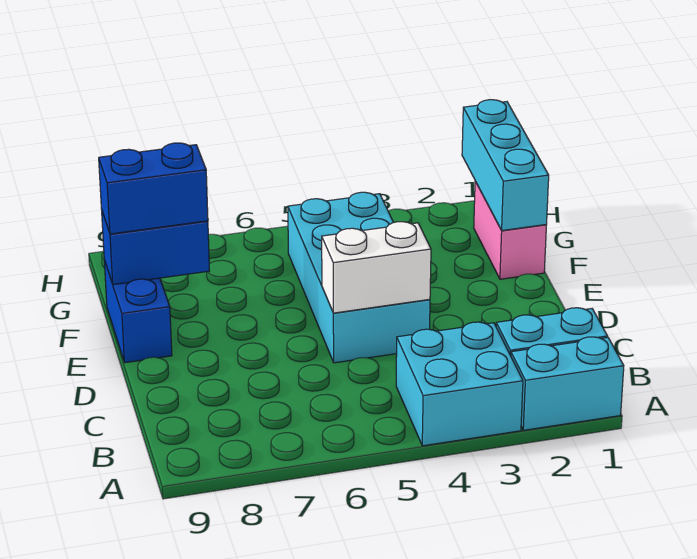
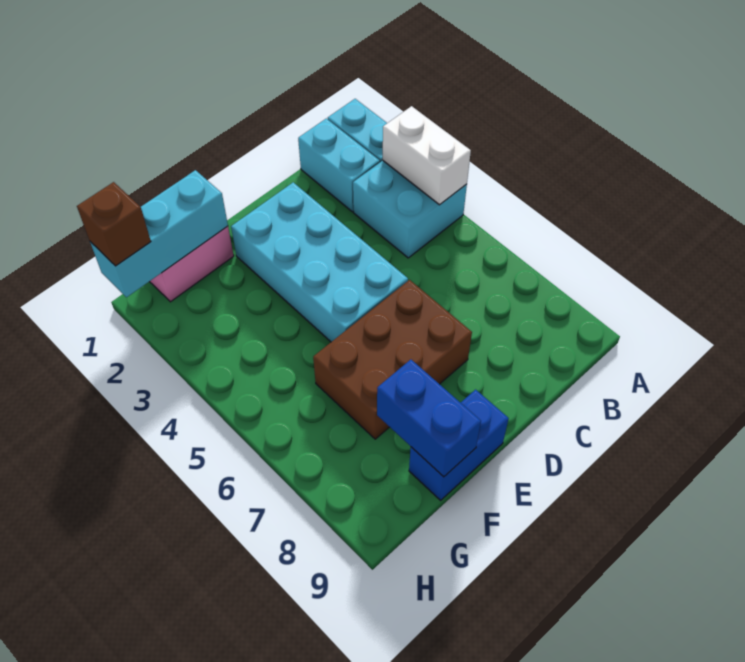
cyan 2x4 brick [288,192,430,363] -> cyan 2x4 brick turned to [231,182,408,342]
white 1x2 brick [322,222,431,313] -> white 1x2 brick moved to [383,106,471,205]
none -> brown 2x3 brick [313,280,472,439]
blue 1x2 brick [99,143,208,234] -> none
none -> brown 1x1 brick [77,182,151,266]

